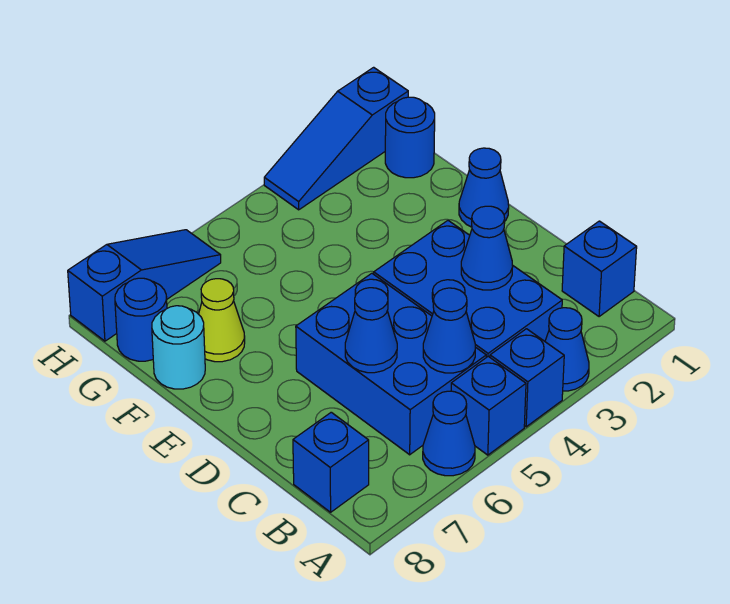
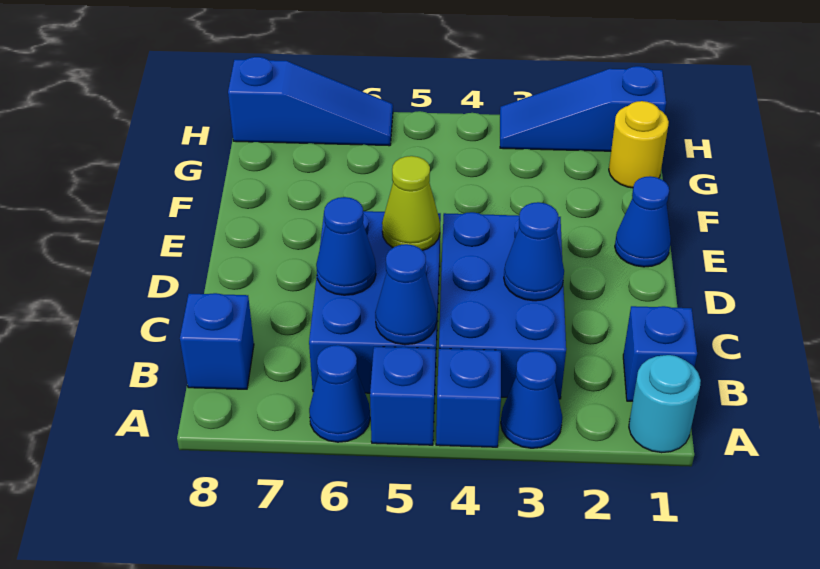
lime 1x1 cone [199,279,245,362] -> lime 1x1 cone moved to [382,156,440,250]
cyan 1x1 round brick [152,306,205,389] -> cyan 1x1 round brick moved to [629,355,701,453]
blue 1x1 round brick [385,97,435,178] -> yellow 1x1 round brick [609,101,669,188]
blue 1x1 round brick [115,278,167,361] -> none

